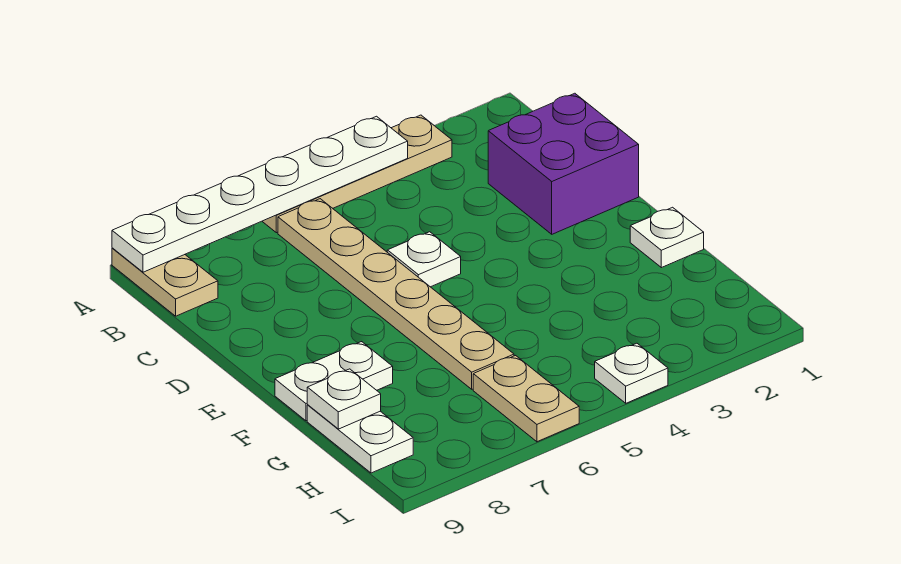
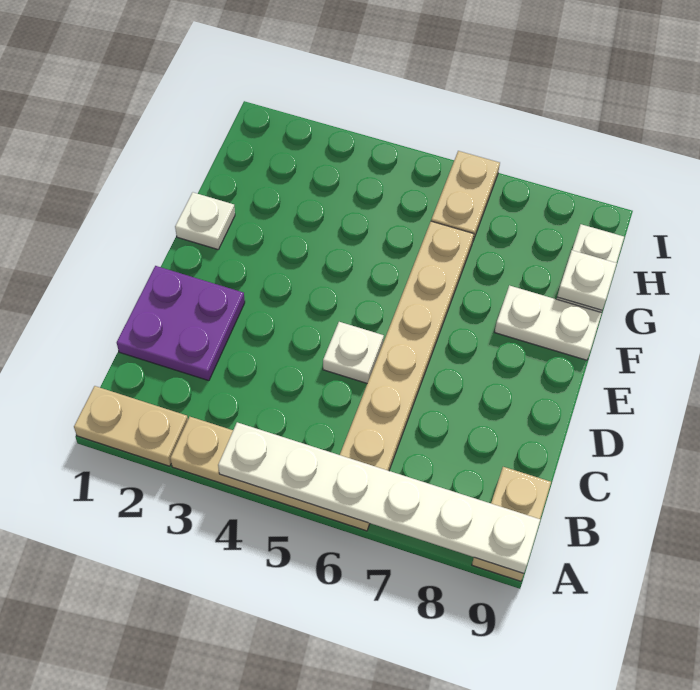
none -> tan 1x2 plate [74,386,188,466]
purple 2x2 brick [488,93,639,234] -> purple 2x2 plate [117,266,245,381]
white 1x1 plate [595,343,668,403] -> none

